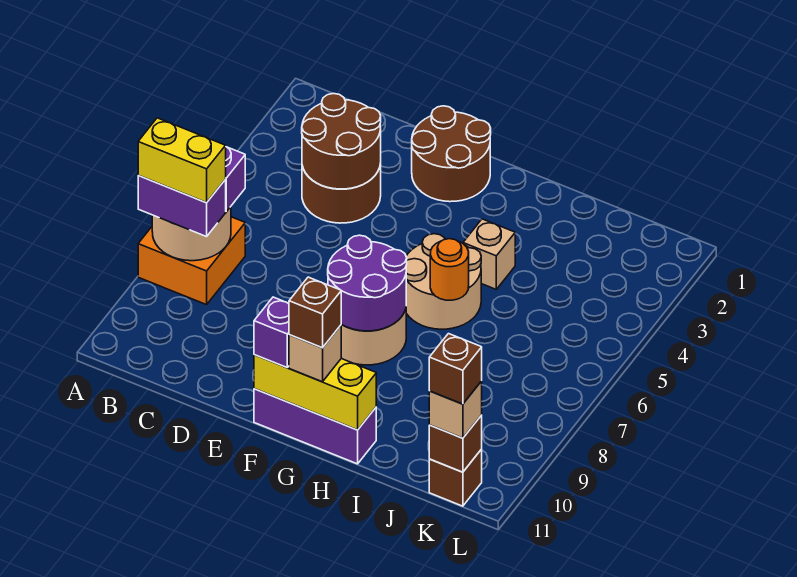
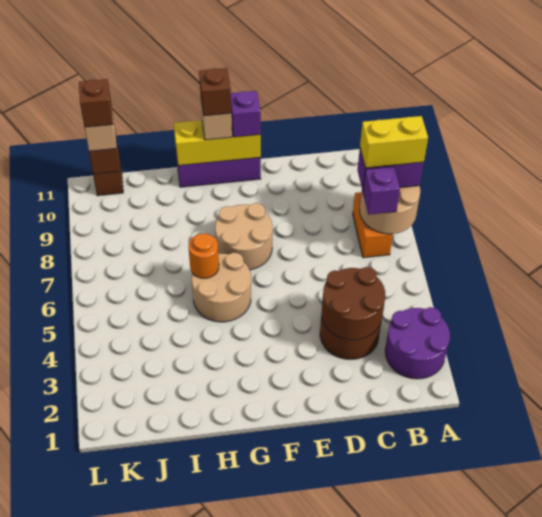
orange 2x2 brick [138,217,245,305] -> orange 1x2 brick [353,192,393,258]
brown 2x2 round brick [412,106,491,202] -> none
purple 2x2 round brick [328,235,407,331] -> purple 2x2 round brick moved to [385,307,450,379]
tan 1x1 brick [463,219,515,289] -> none

